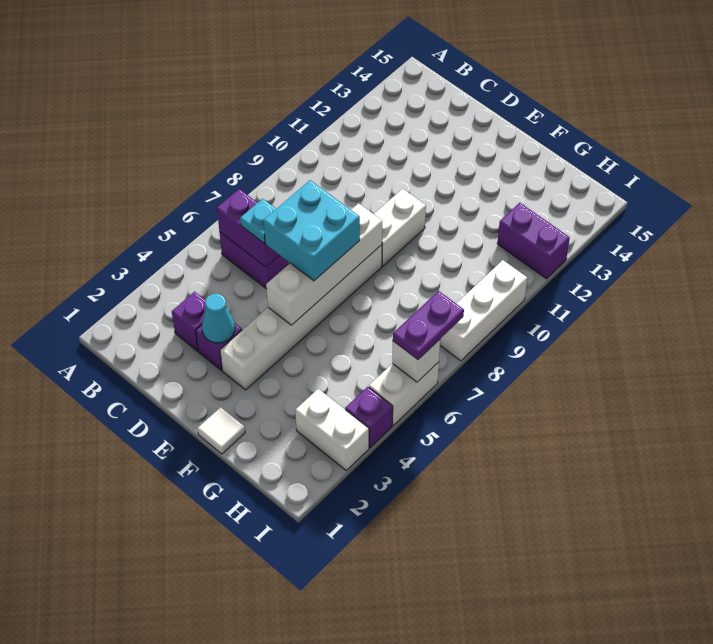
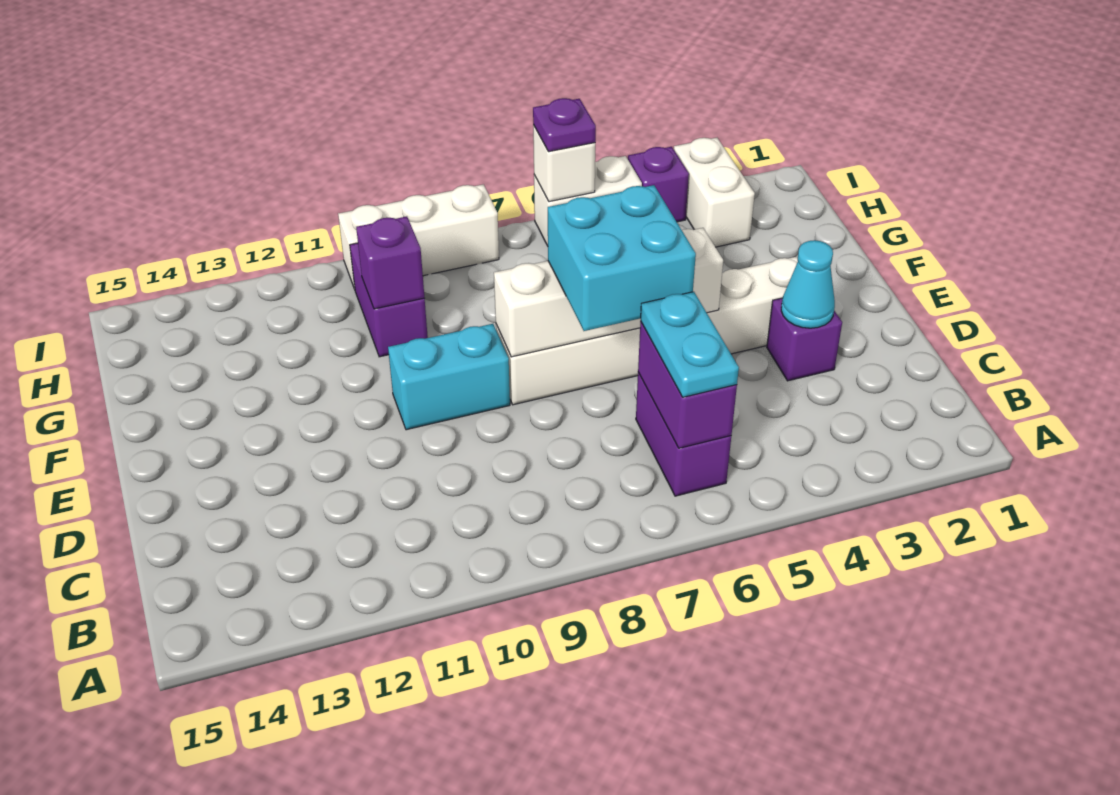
purple 1x1 brick [172,292,206,351] -> purple 1x1 brick moved to [356,216,424,309]
cyan 1x1 plate [240,199,276,243] -> cyan 1x2 plate [641,292,739,397]
white 1x2 brick [374,189,426,266] -> cyan 1x2 brick [388,324,510,430]
white 1x1 tile [198,407,245,454] -> none
purple 1x2 brick [497,203,570,279] -> purple 1x2 brick moved to [350,243,428,357]
purple 1x2 plate [393,291,464,359] -> purple 1x1 plate [533,98,596,152]

